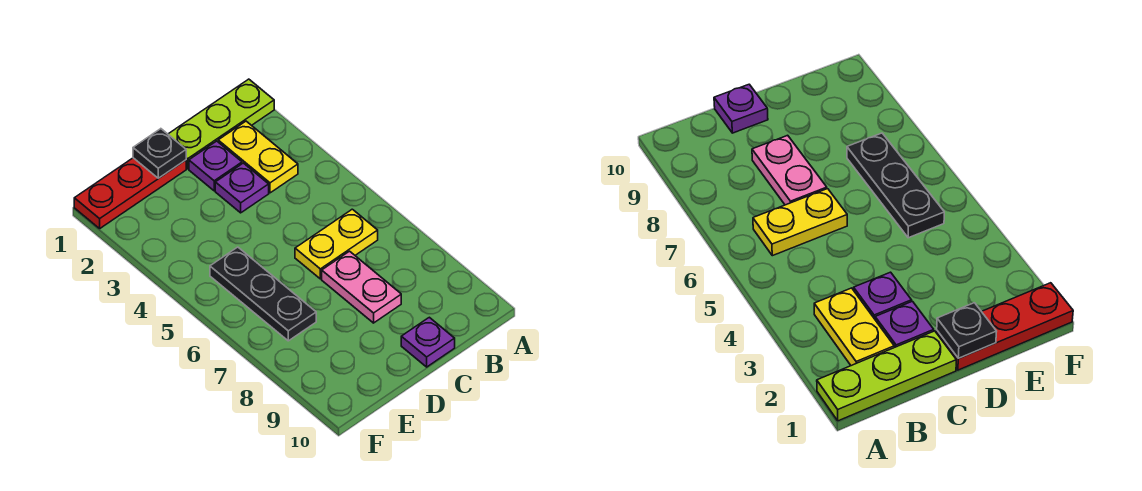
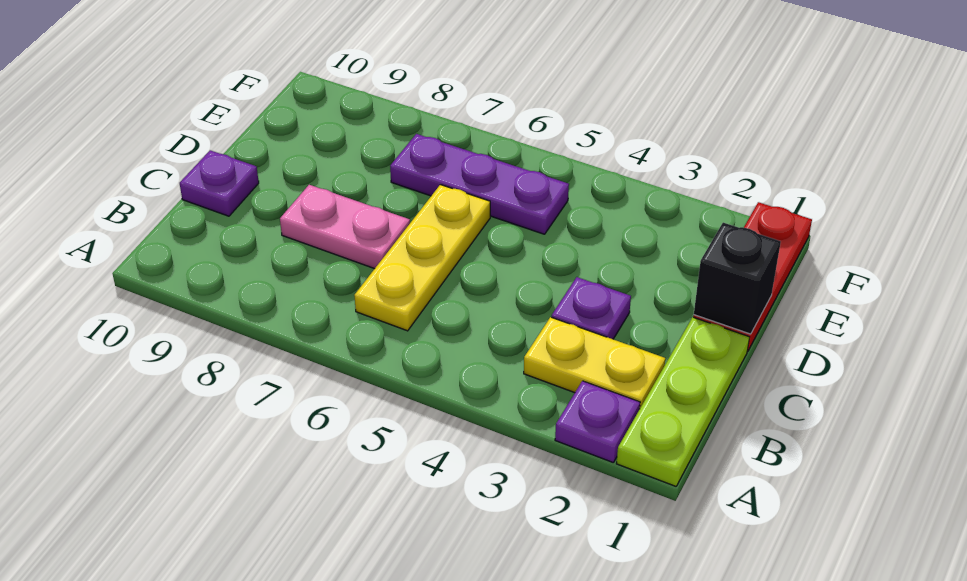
yellow 1x2 plate [295,209,378,279] -> yellow 1x3 plate [354,185,490,331]
purple 1x1 plate [189,141,242,191] -> purple 1x1 plate moved to [555,381,640,463]
black 1x1 plate [133,129,186,178] -> black 1x1 brick [694,223,781,334]
black 1x3 plate [210,247,316,341] -> purple 1x3 plate [390,134,569,234]

